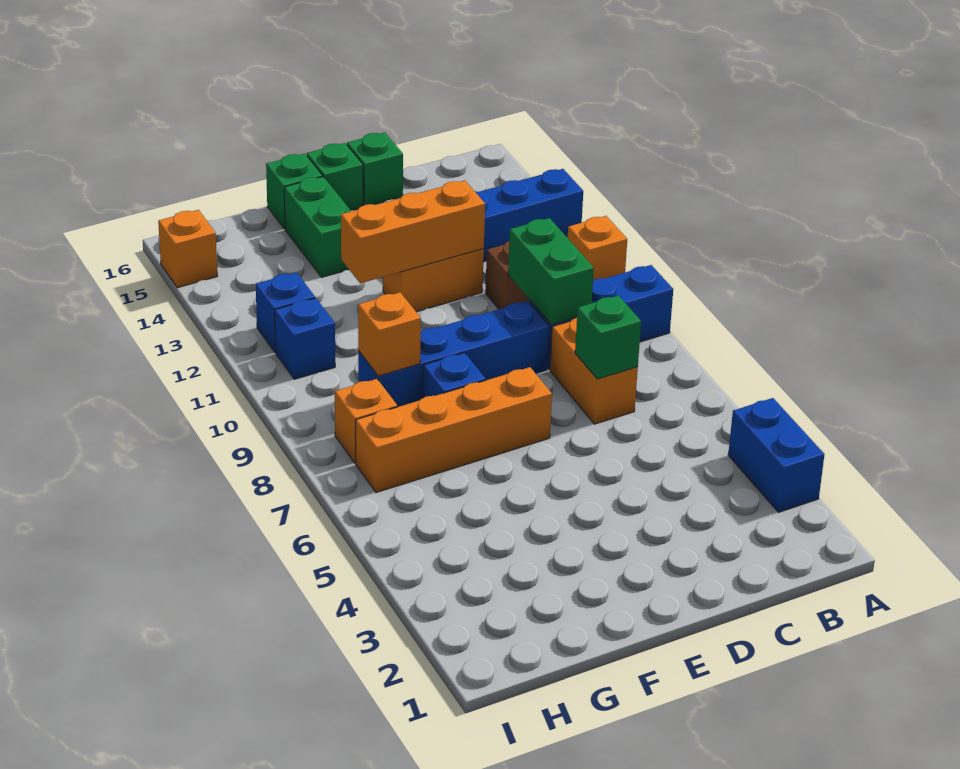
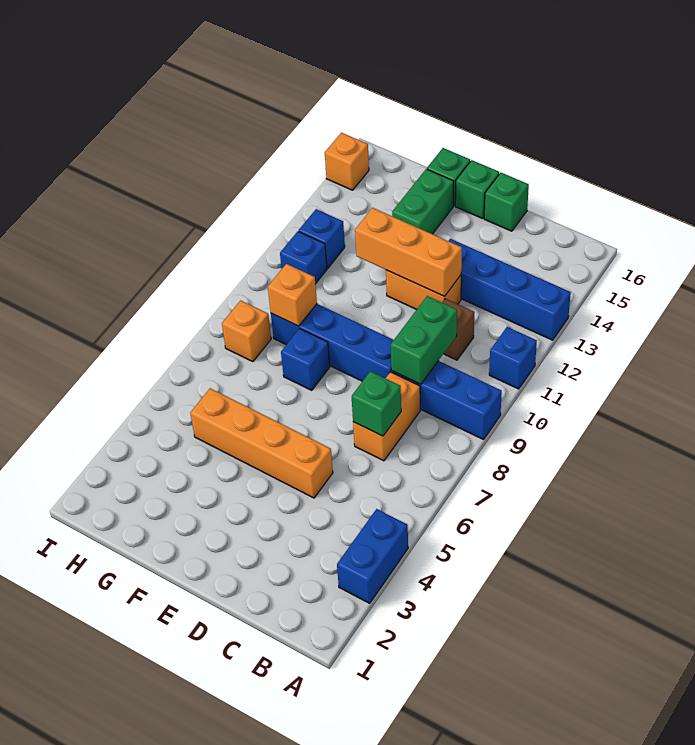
orange 1x1 brick [567,216,627,280] -> blue 1x1 brick [489,327,537,389]
orange 1x4 brick [356,367,552,493] -> orange 1x4 brick moved to [190,388,333,498]

